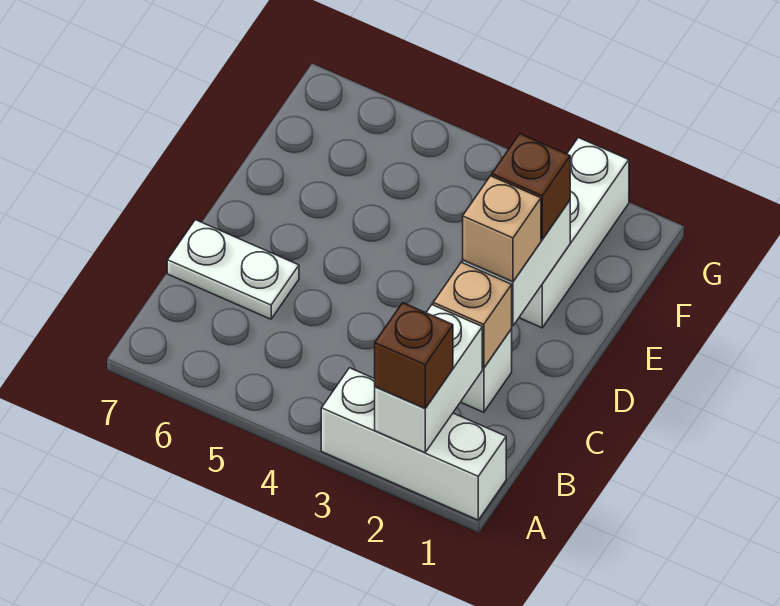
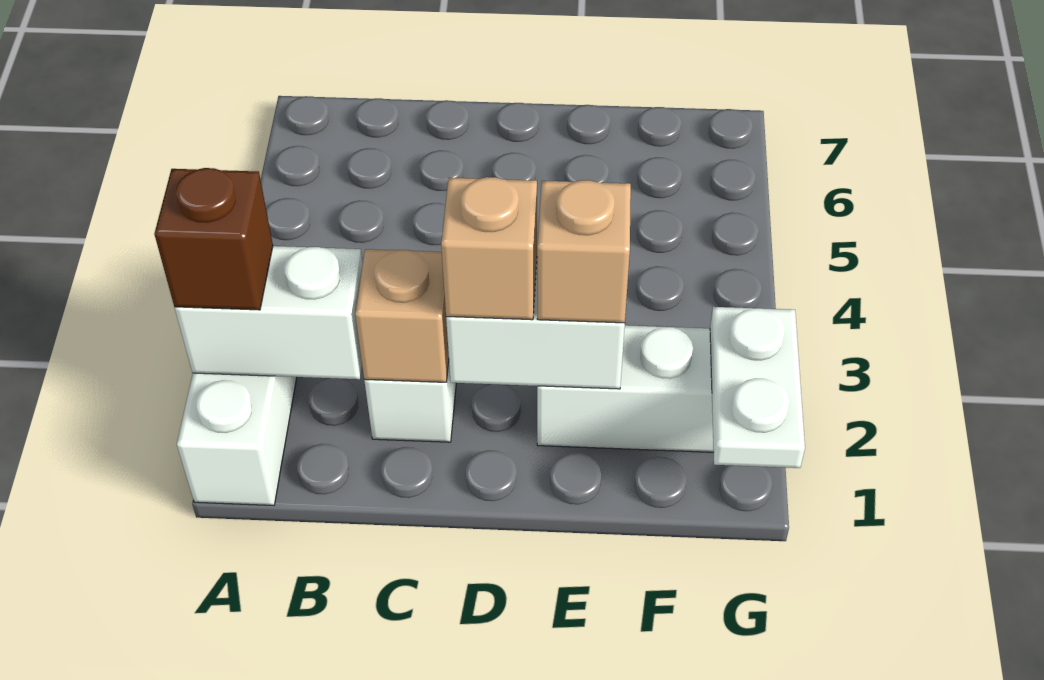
white 1x2 plate [167,220,299,319] -> white 1x2 plate moved to [710,307,805,468]
brown 1x1 brick [492,134,570,239] -> tan 1x1 brick [537,180,631,323]

